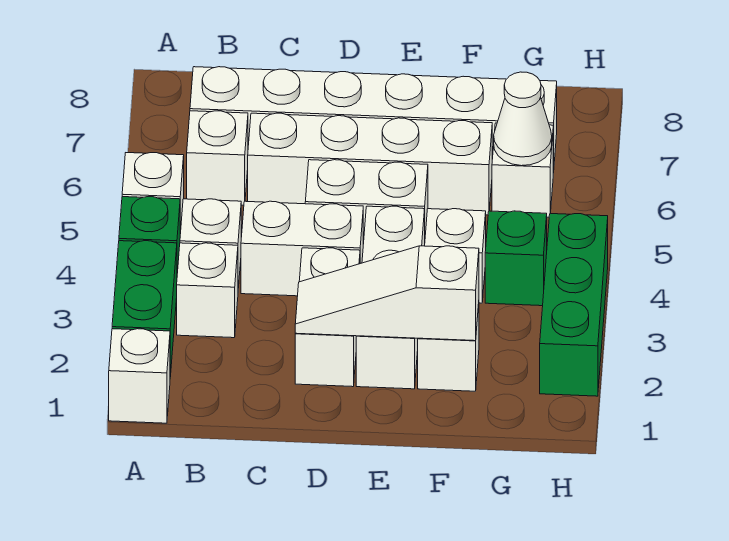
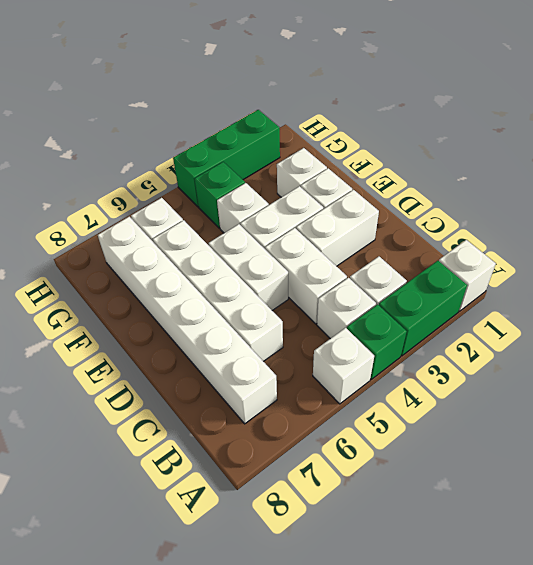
white 1x1 brick [187,111,248,205] -> none
white 1x3 slope [295,246,479,341] -> none
white 1x1 cone [494,72,552,166] -> none

